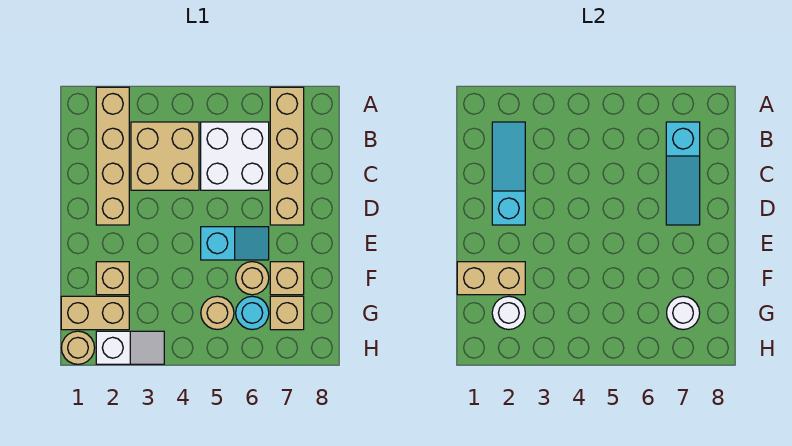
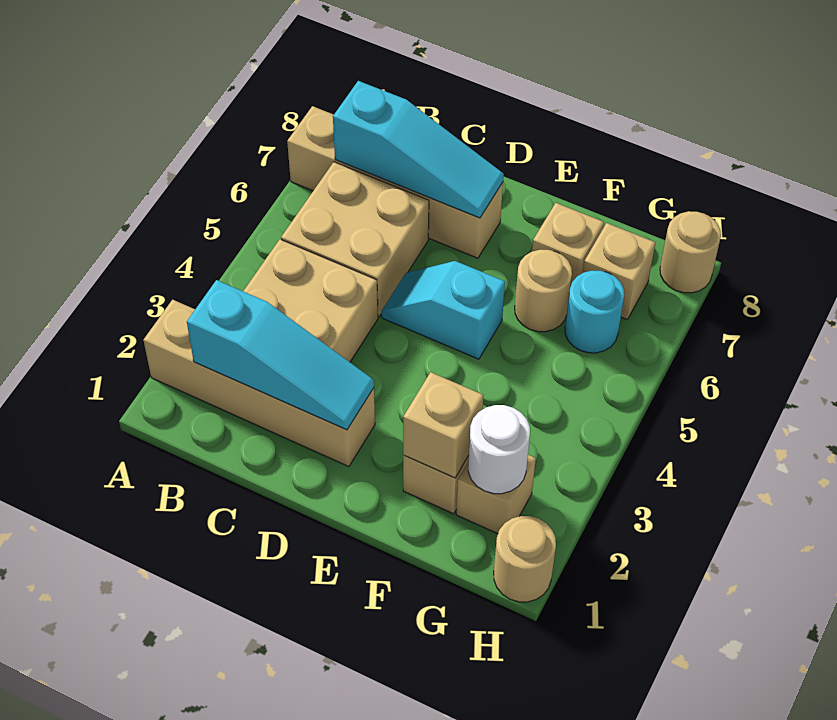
cyan 1x3 slope [492,122,525,225] -> cyan 1x3 slope turned to [187,280,374,430]
white 2x2 brick [201,122,269,190] -> tan 2x2 brick [281,162,429,317]
cyan 1x2 slope [201,227,269,260] -> cyan 1x2 slope turned to [381,261,505,359]
tan 1x2 brick [457,262,525,295] -> tan 1x1 brick [403,372,484,478]
tan 1x2 brick [61,296,129,330] -> tan 1x1 brick [456,455,536,534]
tan 1x1 round brick [201,296,234,330] -> tan 1x1 round brick moved to [660,211,721,293]
white 1x1 round brick [667,296,700,330] -> none
white 1x2 slope [96,331,164,364] -> none

